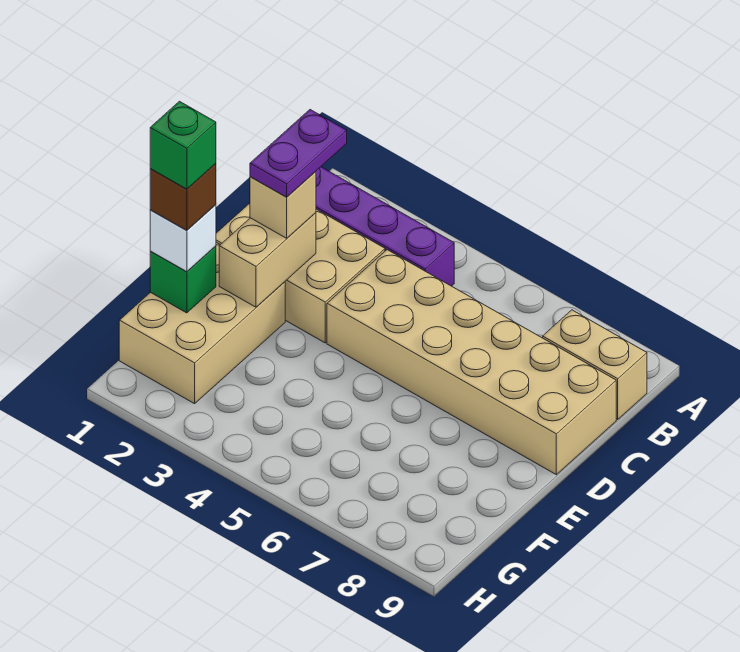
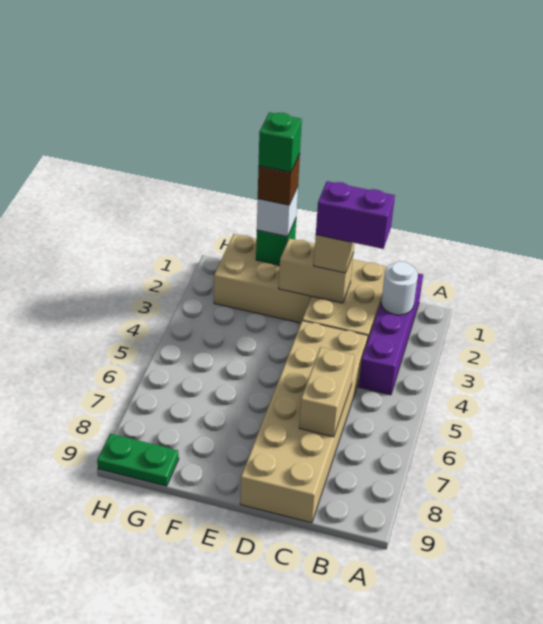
none -> white 1x1 round brick [381,261,418,315]
tan 1x2 brick [543,310,647,419] -> tan 1x2 brick moved to [299,347,354,437]
purple 1x2 plate [250,110,347,197] -> purple 1x2 brick [316,181,395,249]
none -> green 1x2 plate [97,434,179,486]

